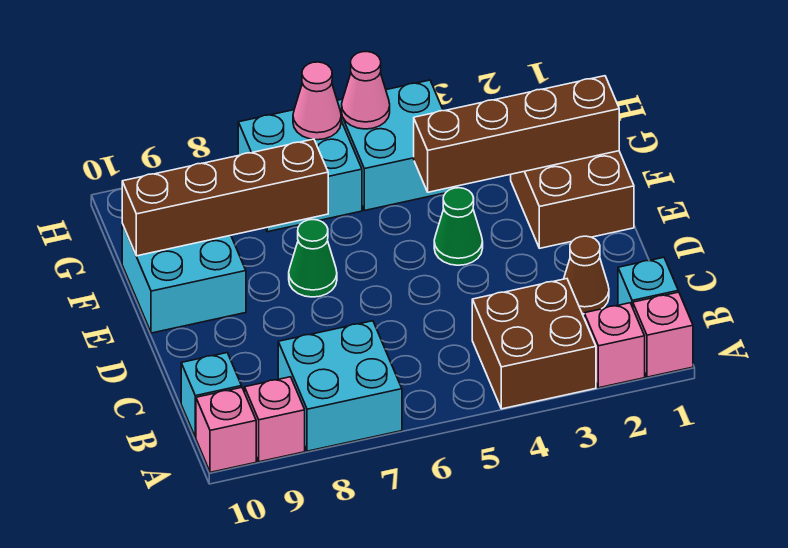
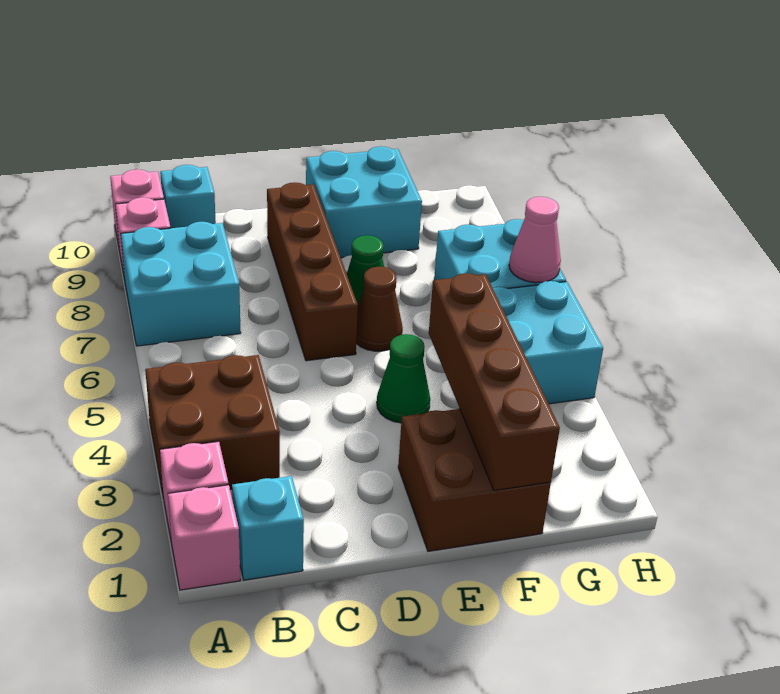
brown 1x1 cone [564,236,609,314] -> brown 1x1 cone moved to [356,267,403,351]
brown 1x4 brick [122,139,328,256] -> brown 1x4 brick moved to [267,183,358,361]
pink 1x1 cone [342,51,390,129] -> none

